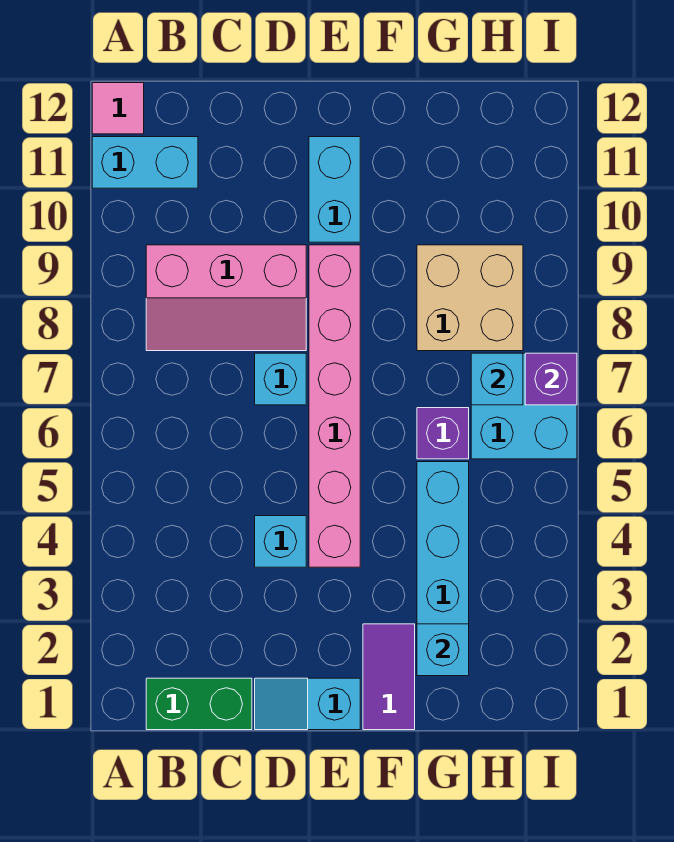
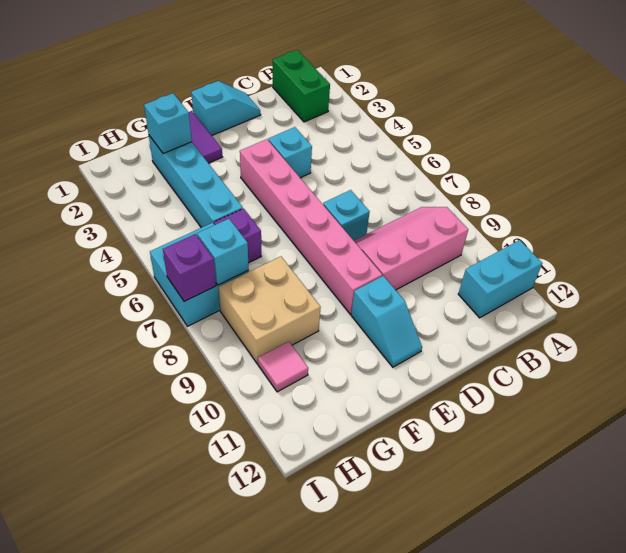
pink 1x1 tile [92,83,144,134] -> pink 1x1 tile moved to [258,341,308,392]
green 1x2 brick [146,678,252,730] -> green 1x2 brick turned to [273,50,330,122]
cyan 1x2 brick [309,137,360,242] -> cyan 1x2 slope [351,276,422,367]

